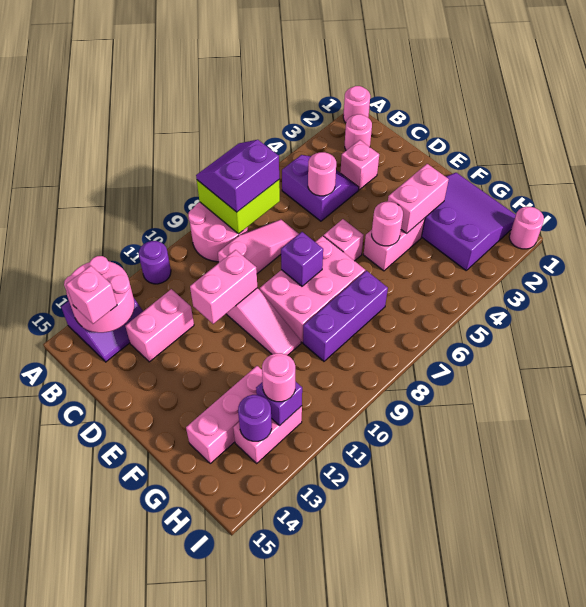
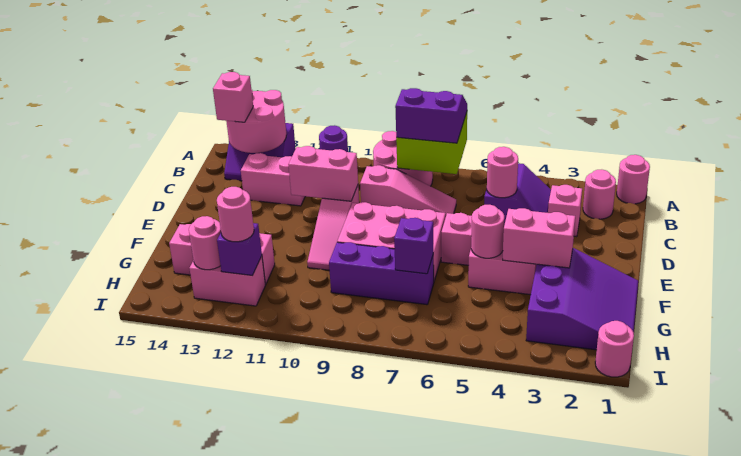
purple 1x1 brick [281,232,323,286] -> purple 1x1 brick moved to [394,218,433,274]
purple 1x1 round brick [238,395,272,441] -> pink 1x1 round brick [189,216,221,270]

